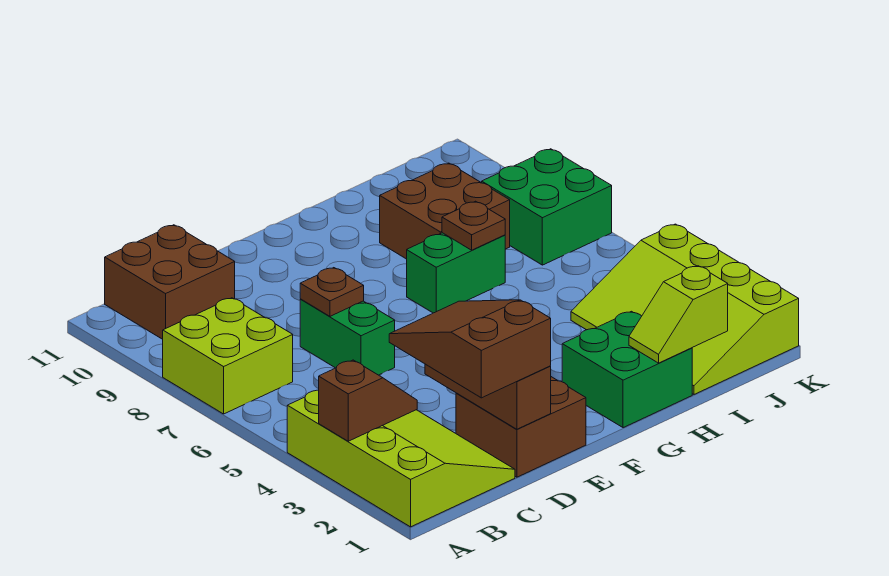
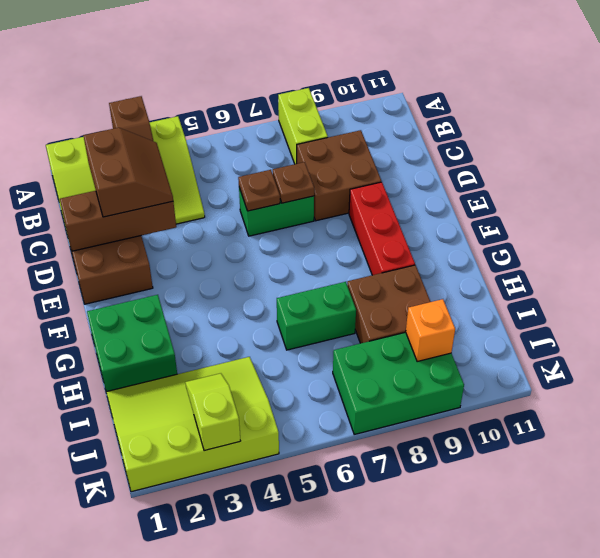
lime 2x2 brick [163,298,293,414] -> lime 1x2 brick [278,88,328,164]
brown 2x2 brick [105,225,235,339] -> brown 2x2 brick moved to [297,130,381,221]
brown 2x3 slope [389,300,551,398] -> brown 2x2 slope [83,128,173,217]
none -> red 1x3 brick [349,182,415,275]
green 1x2 brick [407,233,505,313] -> green 1x2 brick turned to [277,282,356,350]
lime 1x2 slope [629,266,728,363] -> lime 1x2 slope moved to [185,373,240,451]
brown 1x1 plate [442,201,505,250] -> brown 1x1 plate moved to [238,170,280,211]
green 2x2 brick [481,149,612,265] -> green 2x3 brick [333,332,464,434]
none -> orange 1x1 brick [406,299,455,362]

